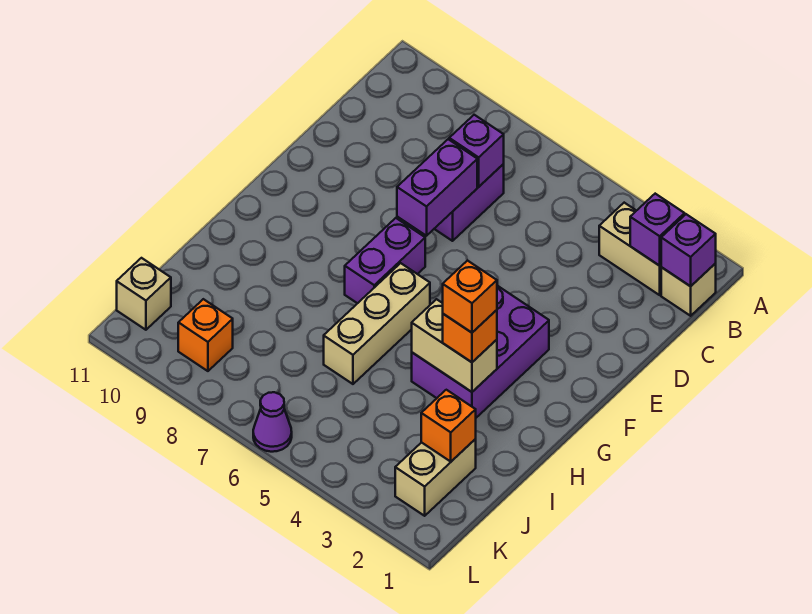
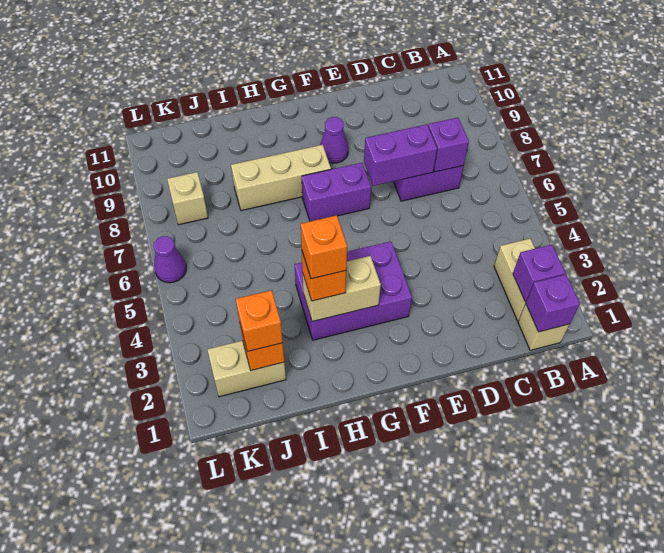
none -> purple 1x1 cone [320,117,349,163]
tan 1x3 brick [324,263,430,384] -> tan 1x3 brick moved to [231,145,331,211]
tan 1x2 brick [412,299,497,392] -> tan 1x2 brick turned to [303,256,381,322]
orange 1x1 brick [178,299,233,371] -> orange 1x1 brick moved to [236,290,283,352]
tan 1x1 brick [117,258,171,330] -> tan 1x1 brick moved to [167,172,208,225]

